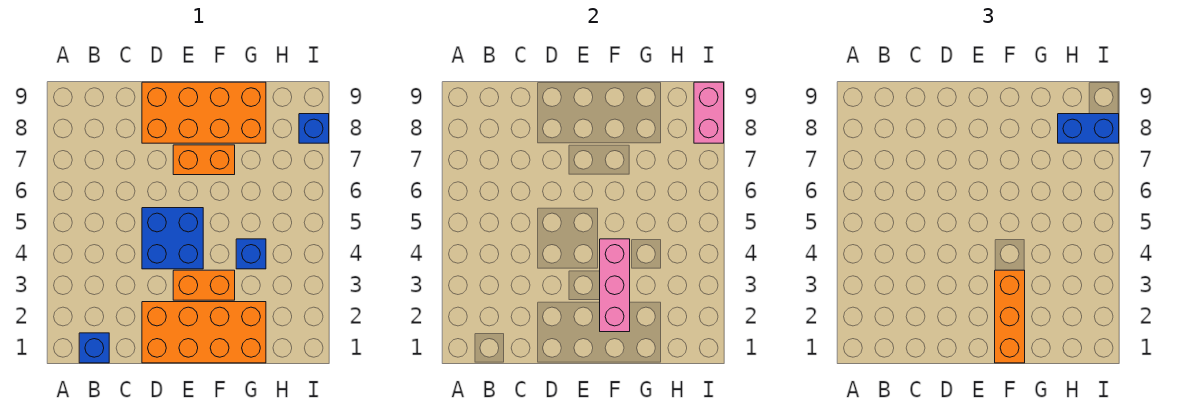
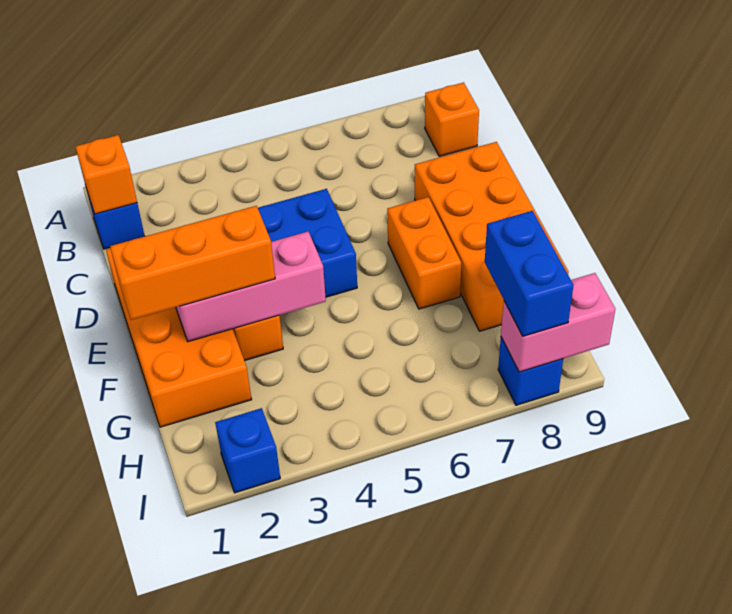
none -> orange 1x1 brick [75,135,137,214]
none -> orange 1x1 brick [425,82,479,156]
blue 1x1 brick [236,239,266,269] -> blue 1x1 brick moved to [215,408,280,493]

